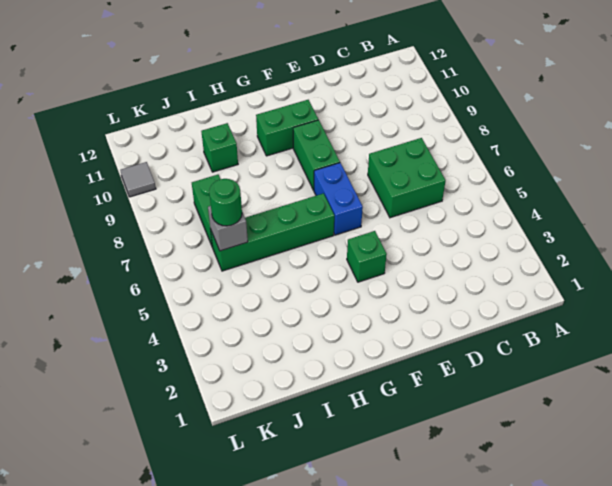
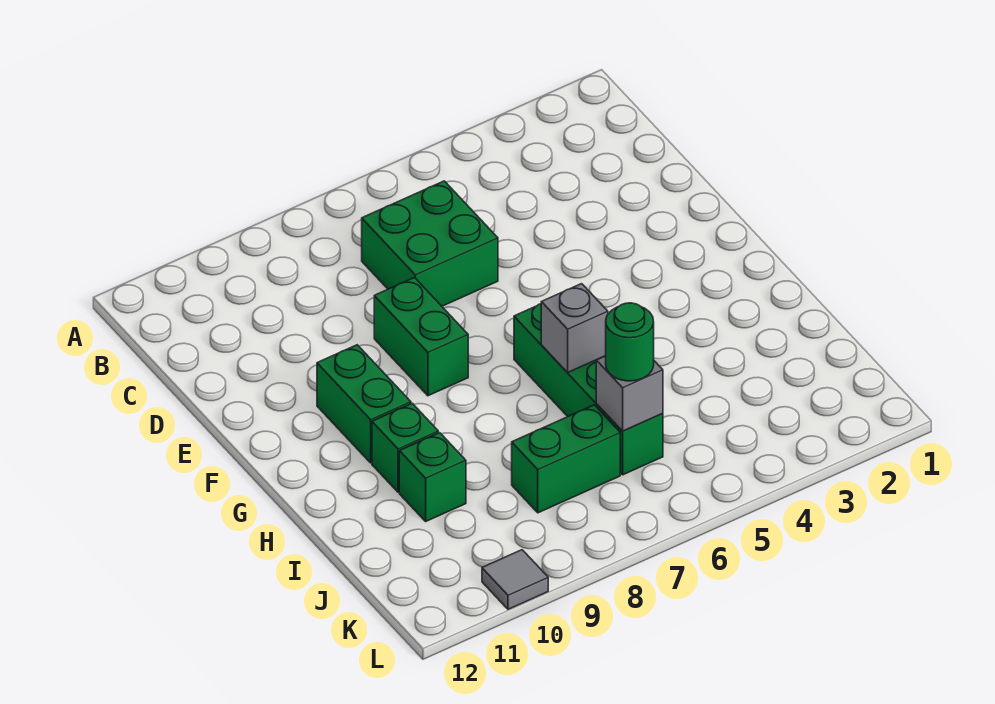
green 1x1 brick [347,231,387,282] -> green 1x1 brick moved to [372,403,438,492]
blue 1x2 brick [314,163,363,235] -> none
green 1x2 brick [293,120,340,190] -> green 1x2 brick turned to [374,278,468,396]
none -> grey 1x1 brick [541,284,608,373]

